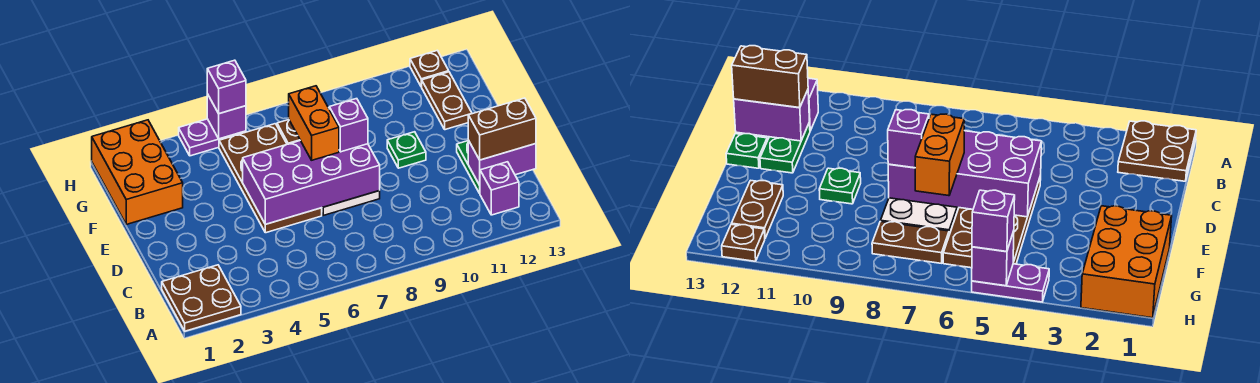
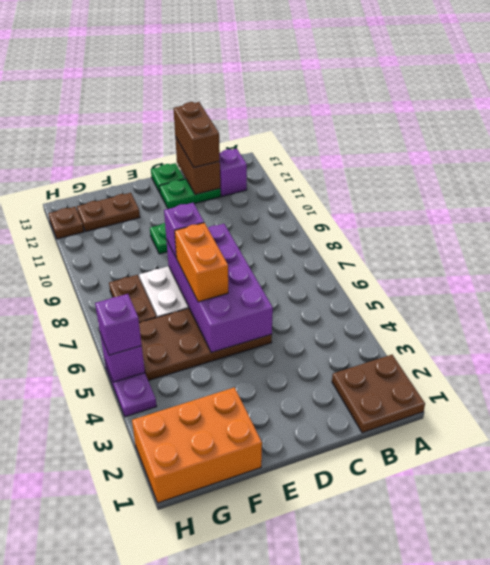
purple 1x2 brick [468,140,536,185] -> brown 1x2 brick [175,137,220,195]
orange 1x2 brick [289,86,339,160] -> orange 1x2 brick turned to [175,223,228,302]

